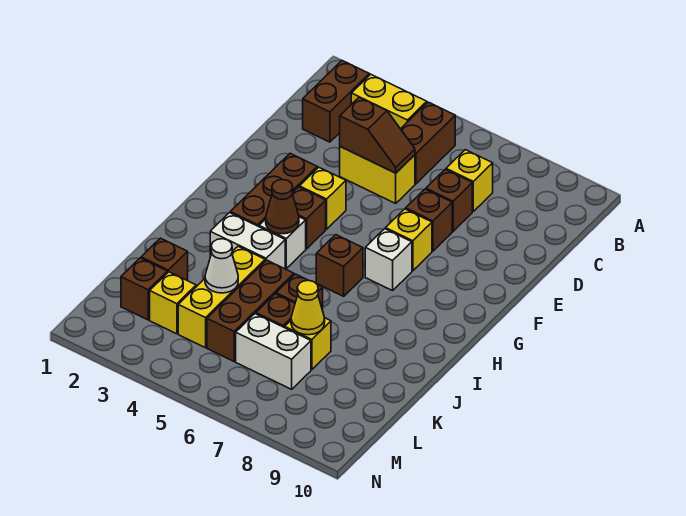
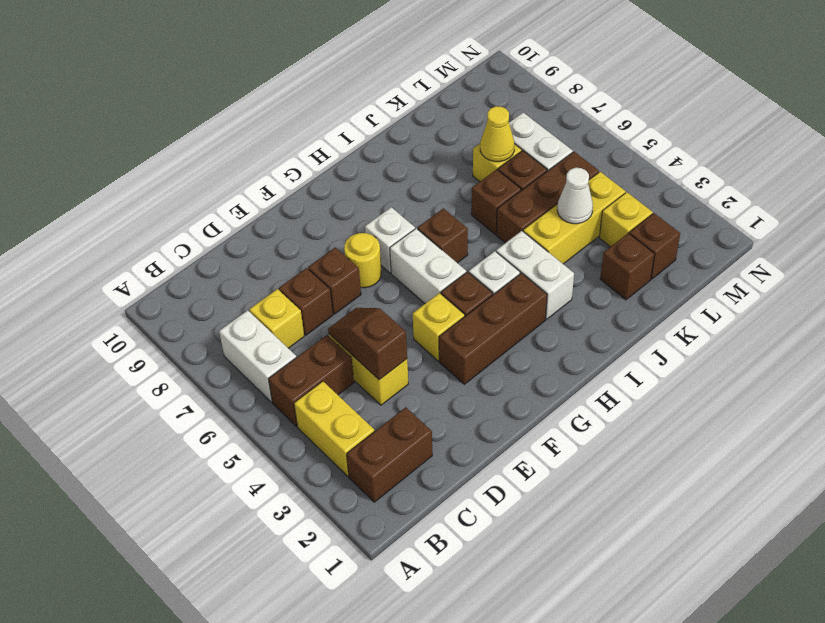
none -> white 1x2 brick [219,310,296,402]
yellow 1x1 brick [386,209,432,271] -> yellow 1x1 round brick [344,233,381,288]
none -> white 1x2 brick [390,228,466,303]
brown 1x1 cone [266,180,299,234] -> none

